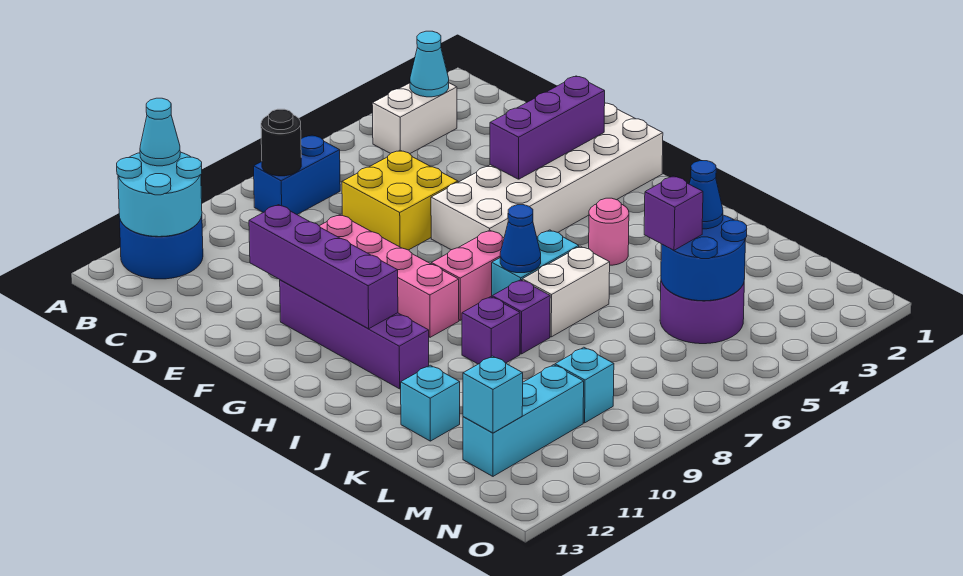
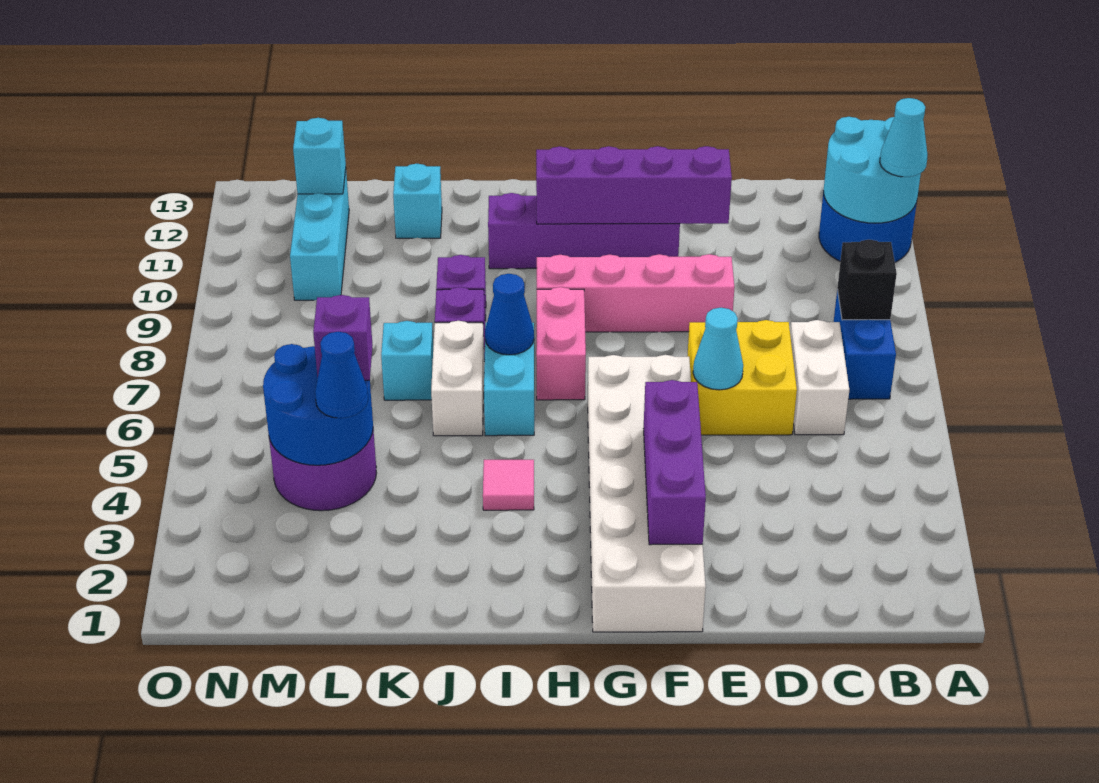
white 1x2 brick [372,83,457,154] -> white 1x2 brick moved to [790,320,849,435]
cyan 1x1 cone [410,31,449,97] -> cyan 1x1 cone moved to [693,308,743,390]
black 1x1 round brick [261,109,301,176] -> black 1x1 brick [837,240,897,320]
pink 1x1 round brick [589,198,629,265] -> pink 1x1 tile [483,460,534,510]
cyan 1x1 brick [555,347,614,423] -> cyan 1x1 brick moved to [381,321,433,400]

